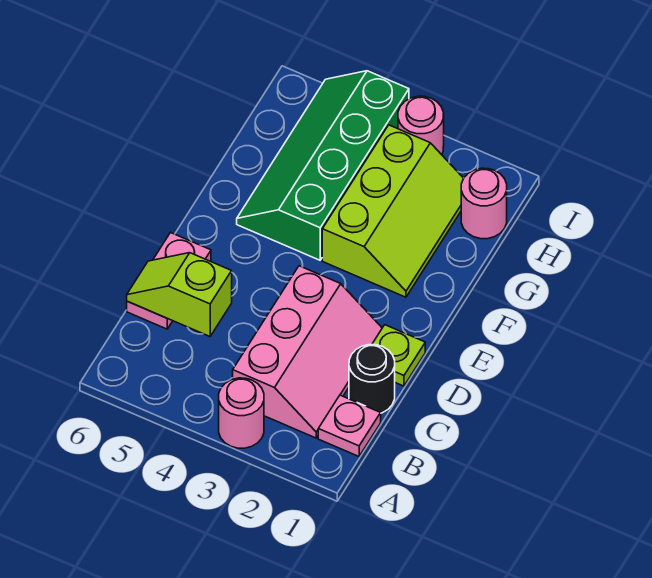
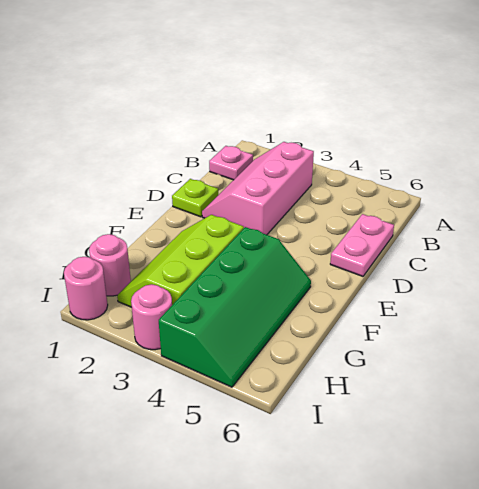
pink 1x1 round brick [219,378,264,448] -> pink 1x1 round brick moved to [64,257,108,320]
black 1x1 round brick [349,345,395,413] -> none
lime 1x2 slope [127,253,232,336] -> none

